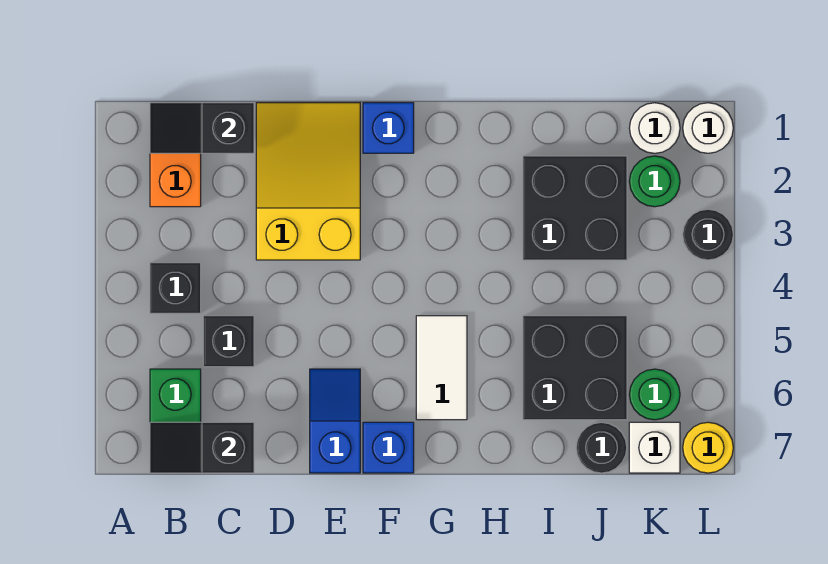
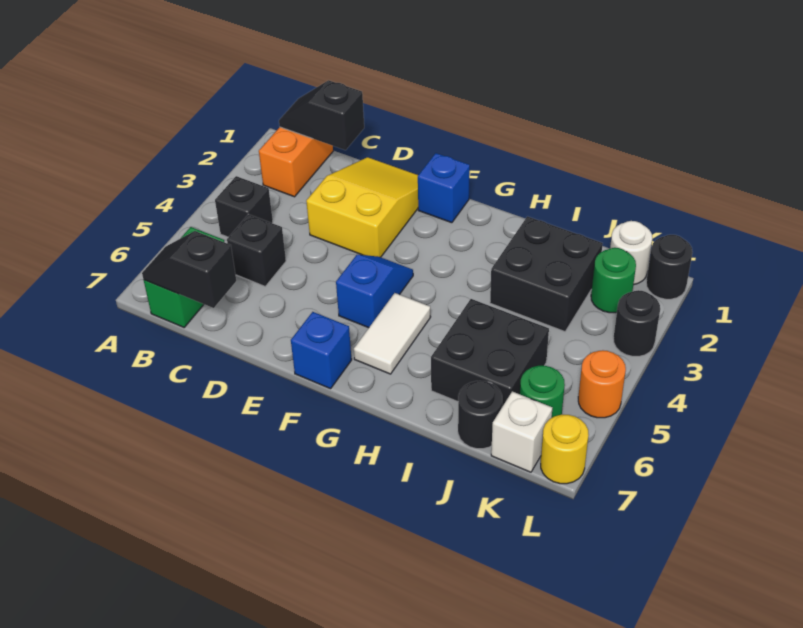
blue 1x2 slope [310,369,360,473] -> blue 1x2 slope moved to [336,255,413,328]
white 1x1 round brick [683,103,733,153] -> black 1x1 round brick [646,235,693,299]
none -> orange 1x1 round brick [578,350,626,418]

